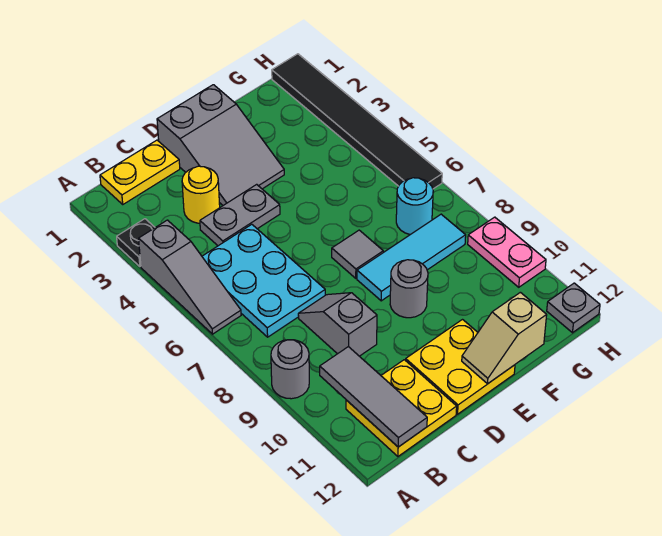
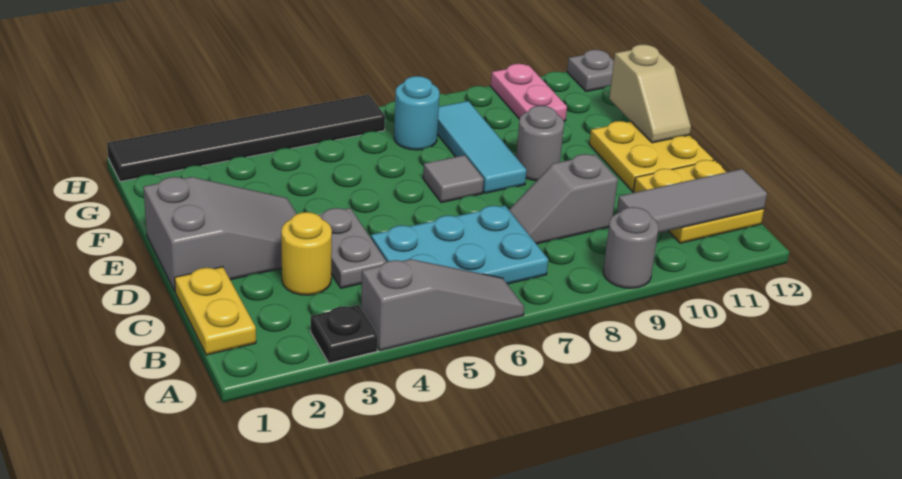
pink 1x2 plate [468,217,546,287] -> pink 1x2 plate turned to [491,64,567,121]

